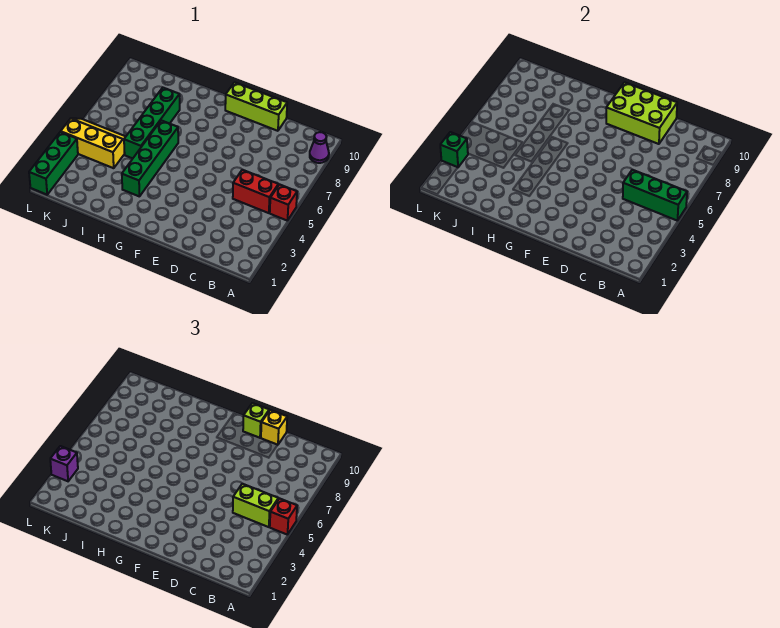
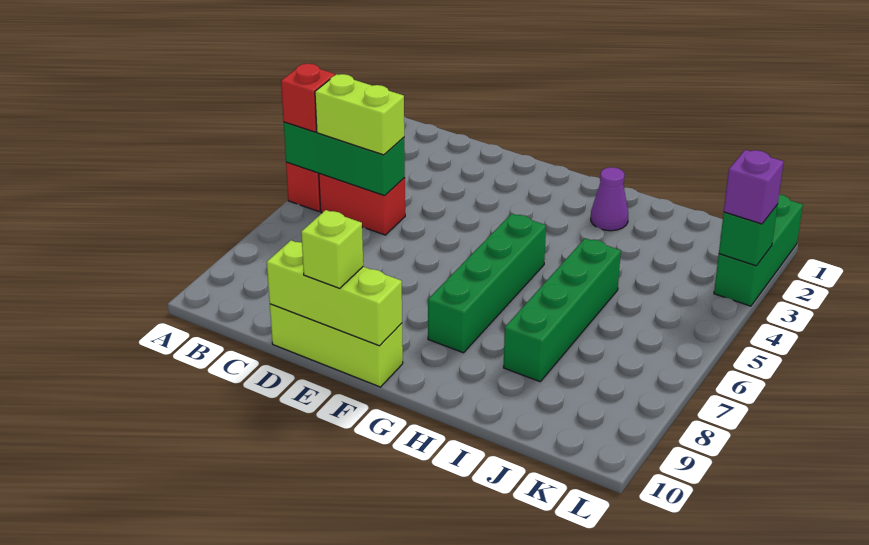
purple 1x1 cone [310,132,329,163] -> purple 1x1 cone moved to [591,167,628,231]
lime 2x3 brick [606,82,677,144] -> lime 1x3 brick [267,240,402,346]
yellow 1x1 brick [261,410,287,445] -> none
green 1x4 brick [122,120,178,197] -> green 1x4 brick moved to [428,214,546,353]
yellow 2x3 slope [61,118,126,168] -> none

